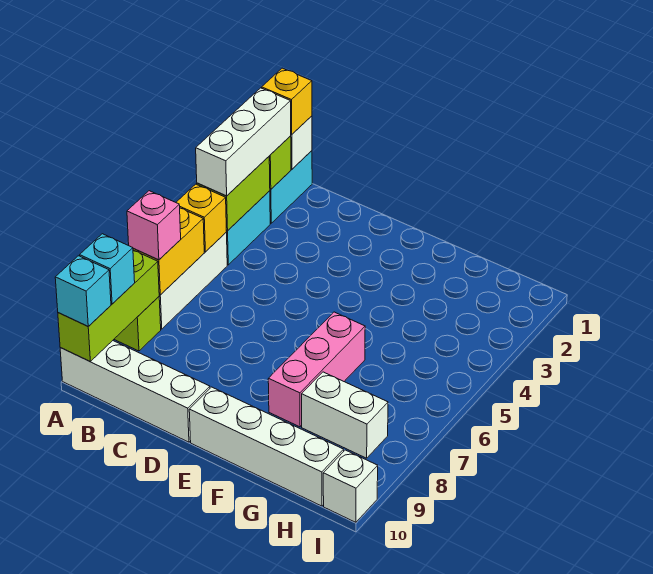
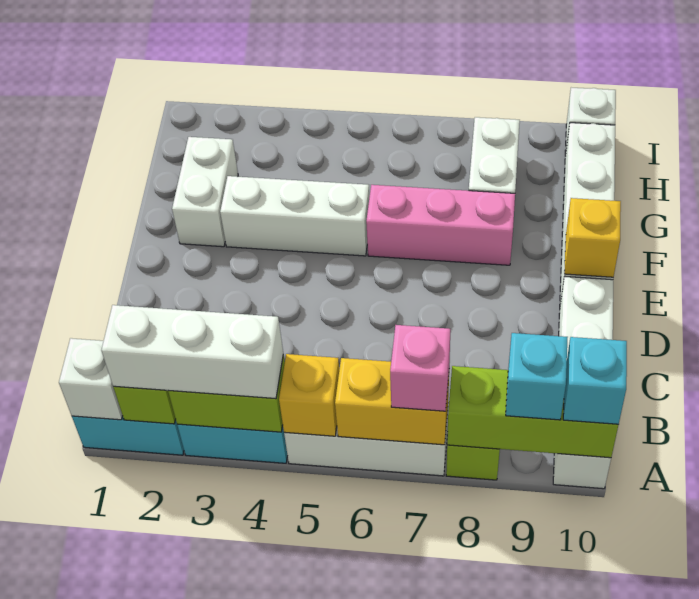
yellow 1x1 brick [262,68,312,135] -> yellow 1x1 brick moved to [564,198,621,277]
none -> white 1x2 brick [172,137,238,247]
none -> white 1x3 brick [220,176,369,256]

